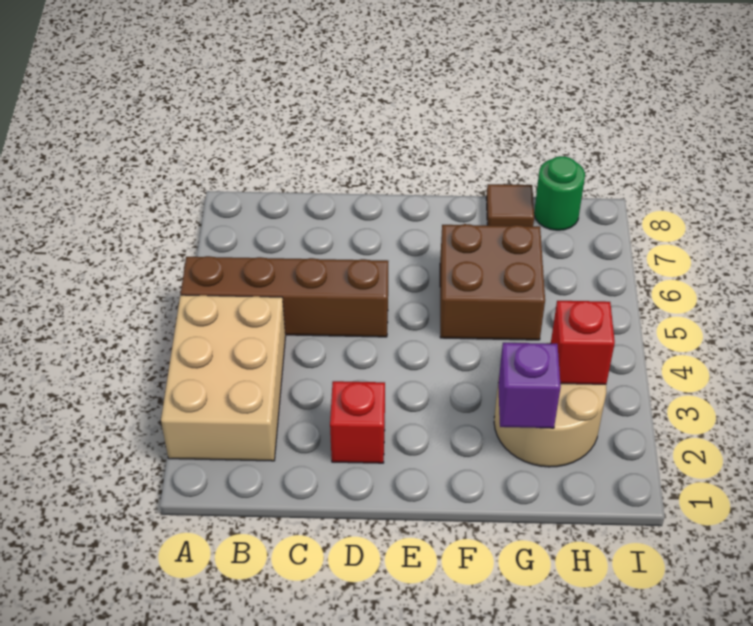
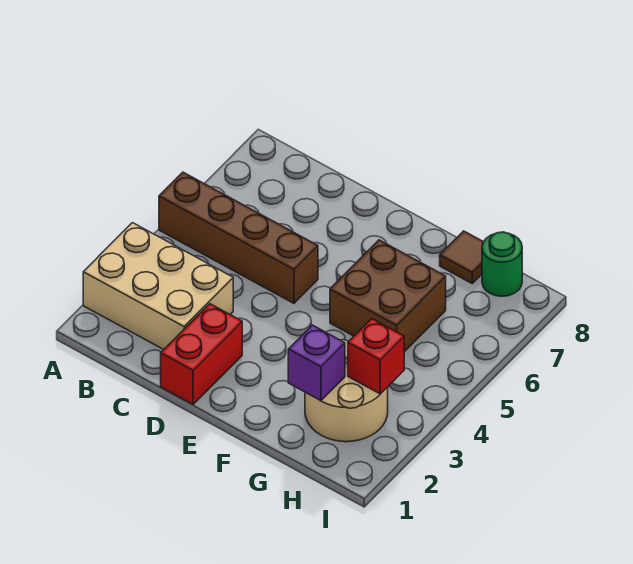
tan 2x3 brick [161,295,285,461] -> tan 2x3 brick turned to [83,223,233,350]
red 1x1 brick [330,381,385,463] -> red 1x2 brick [161,304,242,404]

